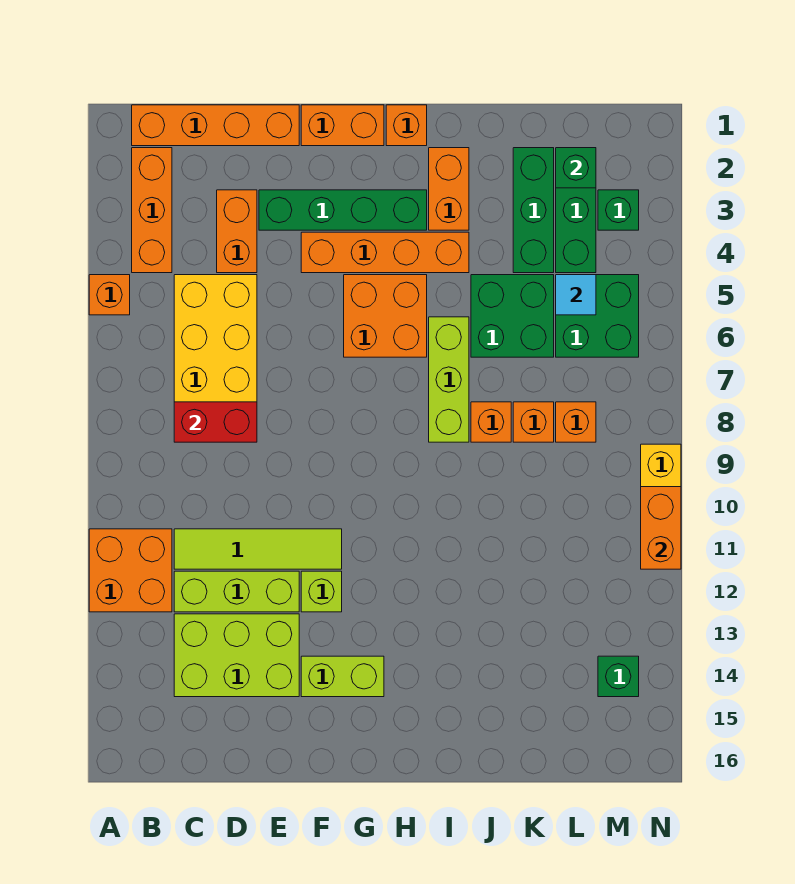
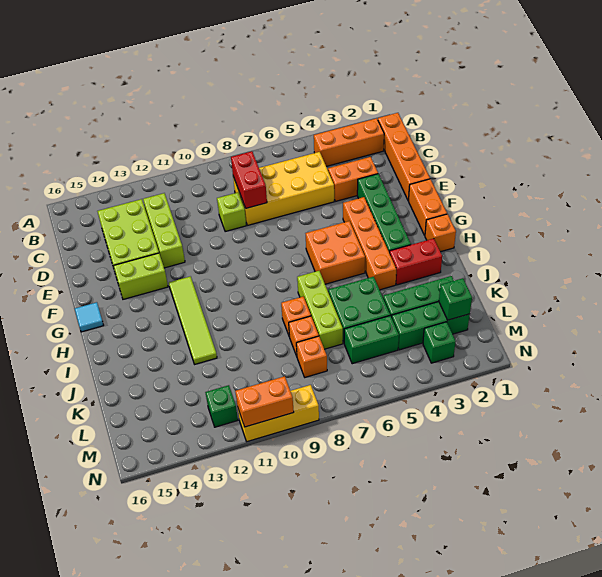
orange 1x1 brick [89,275,130,315] -> none
orange 2x2 brick [89,529,172,612] -> none
lime 1x4 tile [174,529,342,569] -> lime 1x4 tile moved to [169,276,217,364]
lime 1x1 brick [301,571,342,612] -> lime 1x1 brick moved to [217,193,246,232]
lime 1x2 brick [301,656,384,697] -> lime 1x2 brick turned to [113,253,168,299]
orange 1x2 brick [429,148,469,230] -> red 1x2 brick [390,238,442,285]
lime 1x3 brick [429,317,469,442] -> lime 1x3 brick turned to [297,271,343,349]
green 2x2 brick [556,275,639,357] -> green 1x2 brick [344,315,399,364]
cyan 1x1 tile [556,275,596,315] -> cyan 1x1 tile moved to [75,302,104,332]
green 1x1 brick [598,656,639,697] -> green 1x1 brick moved to [205,385,238,427]

